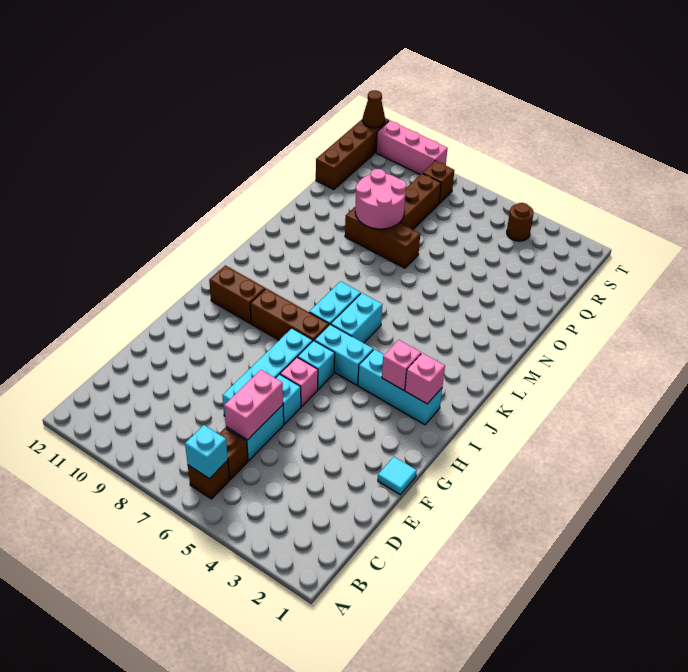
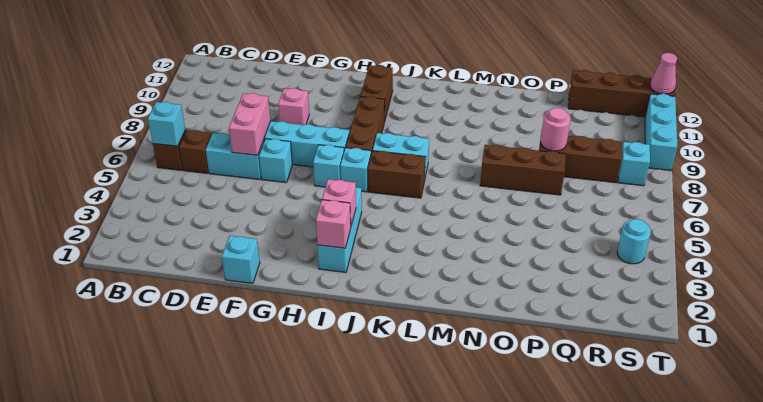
pink 1x2 brick [224,370,283,440] -> pink 1x2 brick turned to [229,93,270,155]
cyan 1x1 tile [378,457,417,495] -> cyan 1x1 brick [222,236,260,283]
pink 1x1 brick [280,357,318,406] -> pink 1x1 brick moved to [278,88,309,125]
cyan 1x2 brick [314,324,373,385] -> cyan 1x1 brick [340,148,371,192]
cyan 1x2 brick [331,293,383,343] -> brown 1x2 brick [368,151,426,198]
brown 1x3 brick [345,207,420,268] -> brown 1x3 brick turned to [480,145,566,195]
pink 2x2 round brick [355,169,407,229] -> pink 1x1 round brick [541,108,571,151]
brown 1x1 round brick [507,203,534,241] -> cyan 1x1 round brick [617,219,651,264]
brown 1x1 brick [423,161,454,203] -> cyan 1x1 brick [618,142,650,186]
pink 1x3 brick [376,121,448,175] -> cyan 1x3 brick [645,94,677,171]
brown 1x1 cone [363,90,385,128] -> pink 1x1 cone [650,53,677,94]

